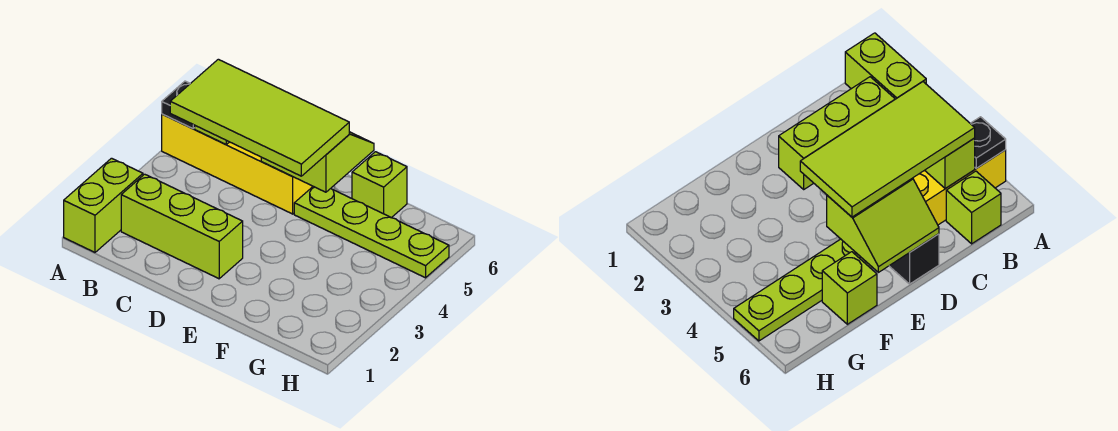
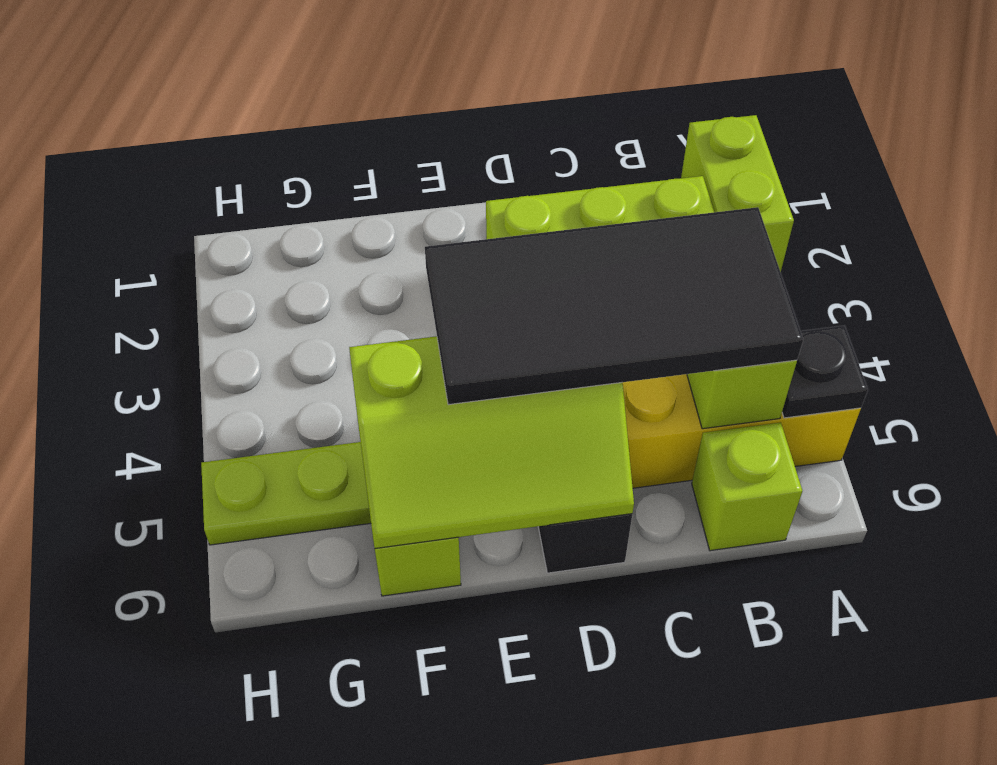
lime 2x4 tile [170,59,349,176] -> black 2x4 tile [425,207,803,405]
lime 2x2 slope [261,132,374,192] -> lime 2x3 slope [349,336,634,548]

